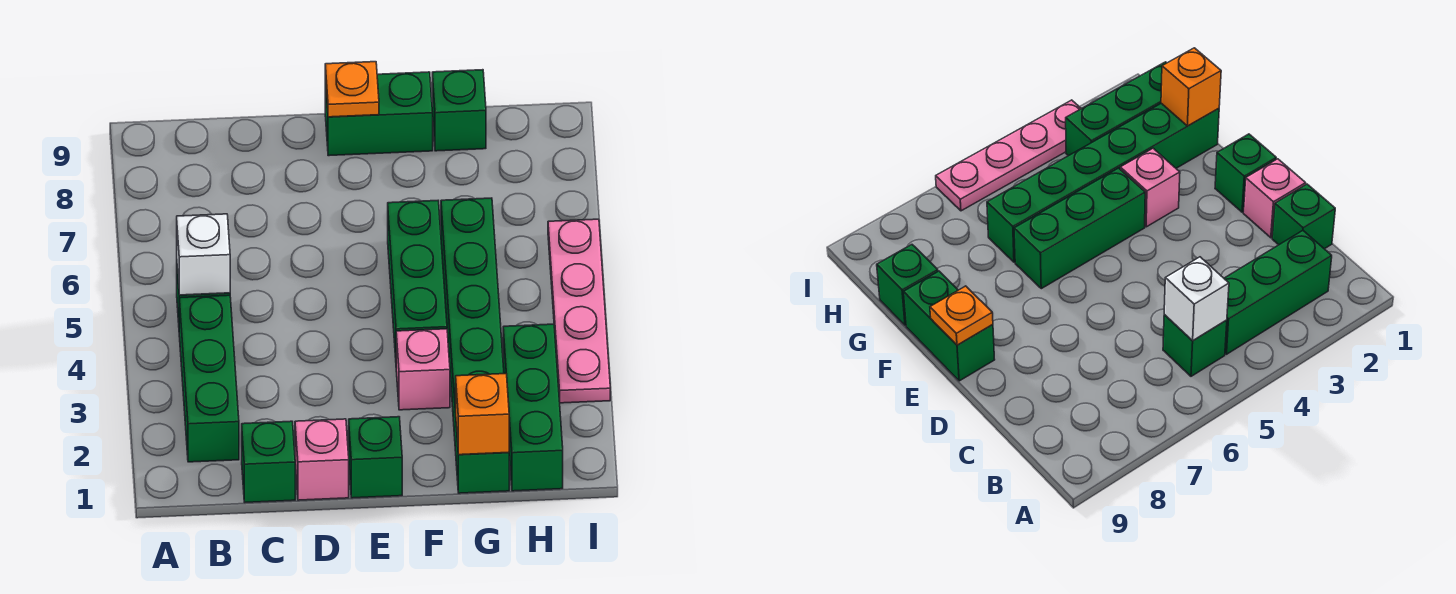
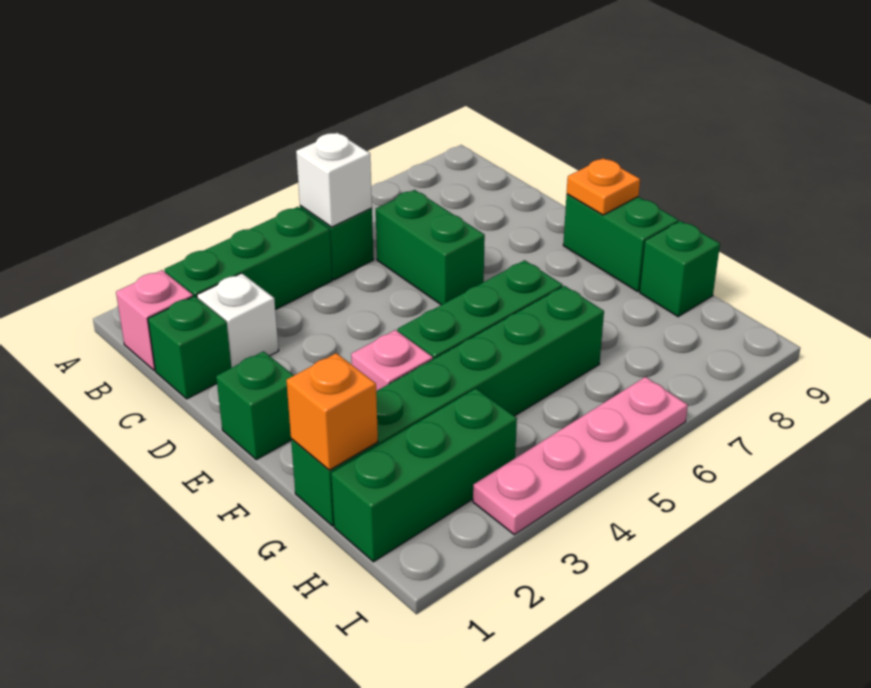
none -> white 1x1 brick [197,273,279,367]
none -> green 1x2 brick [376,190,485,305]
pink 1x1 brick [295,419,349,500] -> pink 1x1 brick moved to [116,270,193,371]

